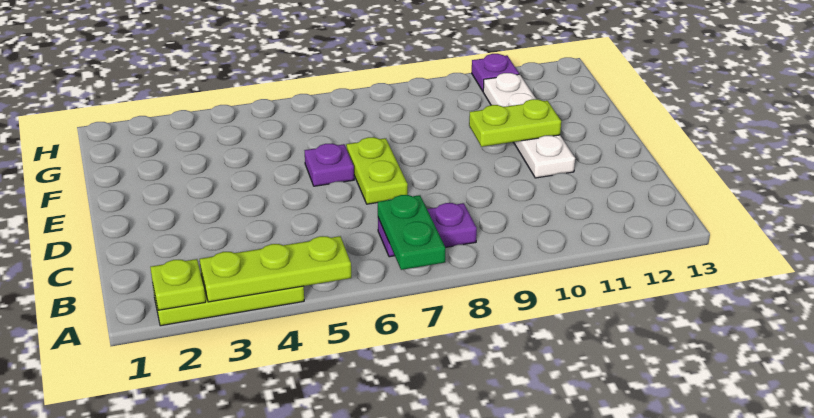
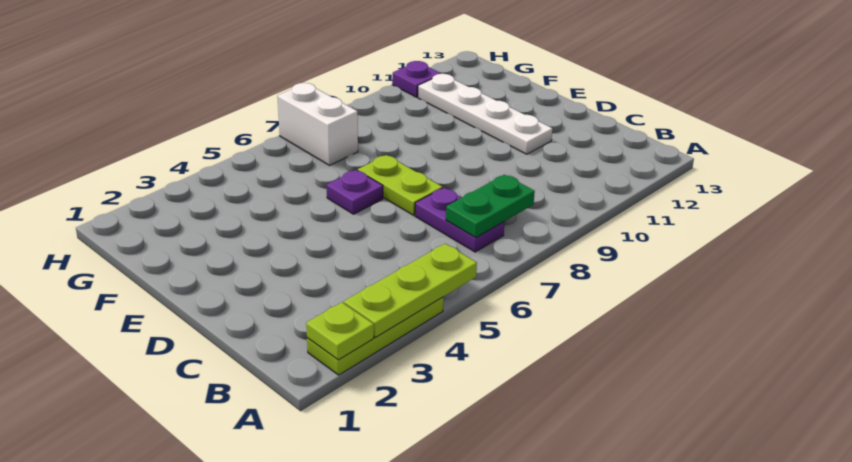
green 1x2 plate [378,195,446,270] -> green 1x2 plate turned to [446,175,535,238]
purple 1x2 plate [378,203,477,257] -> purple 1x2 plate turned to [415,188,505,252]
lime 1x2 plate [469,99,561,147] -> none
none -> white 1x2 brick [277,83,358,165]

